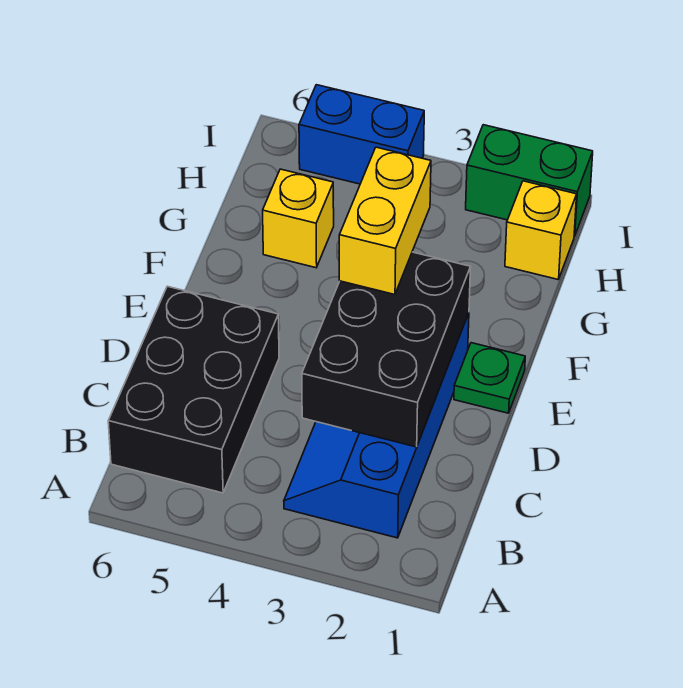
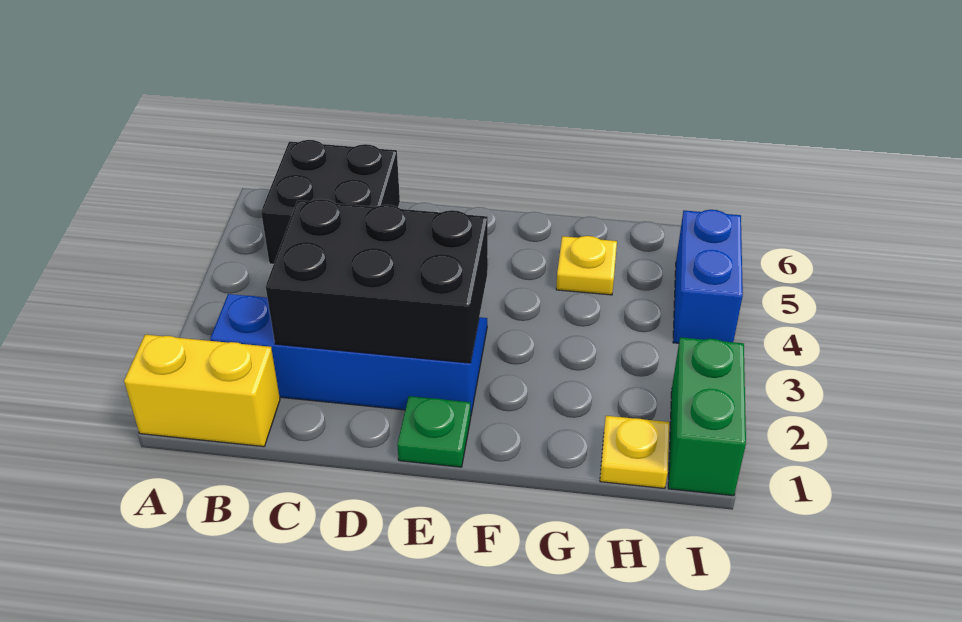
black 2x3 brick [108,286,279,493] -> black 2x2 brick [261,140,400,264]
yellow 1x2 brick [339,147,431,295] -> yellow 1x2 brick moved to [124,335,280,447]
yellow 1x1 brick [263,169,334,268] -> yellow 1x1 plate [556,236,617,295]
yellow 1x1 brick [505,181,577,279] -> yellow 1x1 plate [600,416,669,488]

